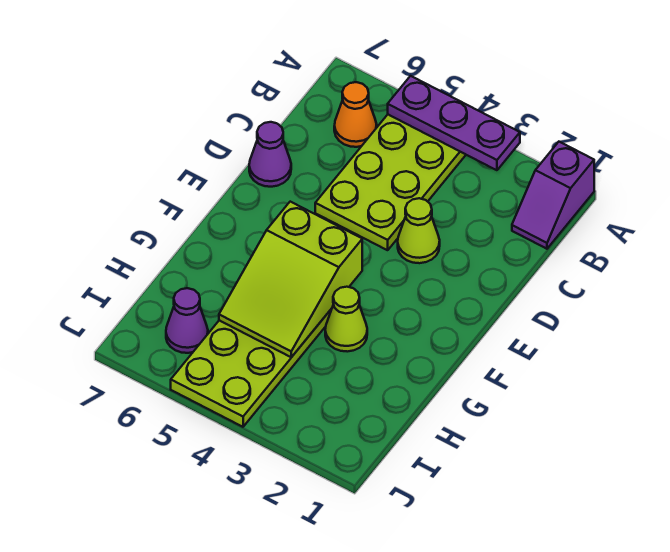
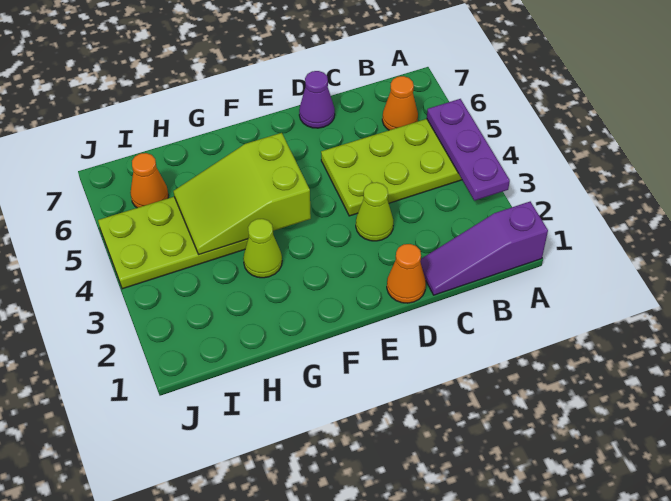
purple 1x2 slope [512,142,594,249] -> purple 1x3 slope [420,202,548,295]
none -> orange 1x1 cone [387,244,426,303]
purple 1x1 cone [166,288,208,353] -> orange 1x1 cone [130,153,169,208]

